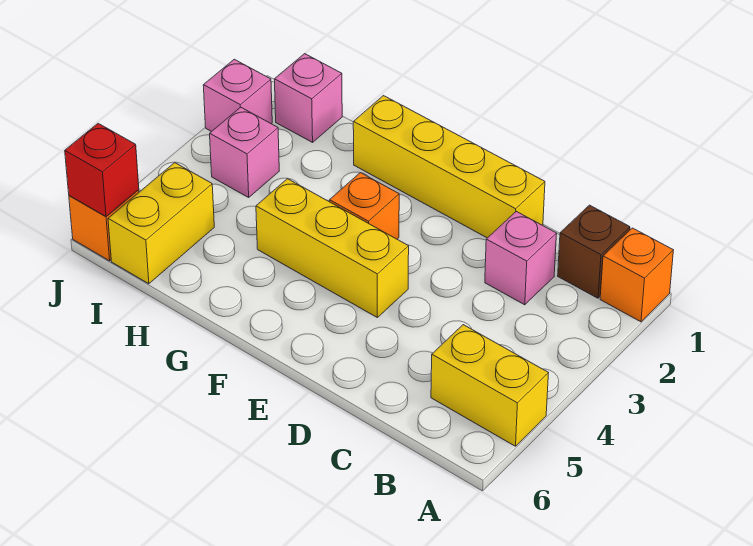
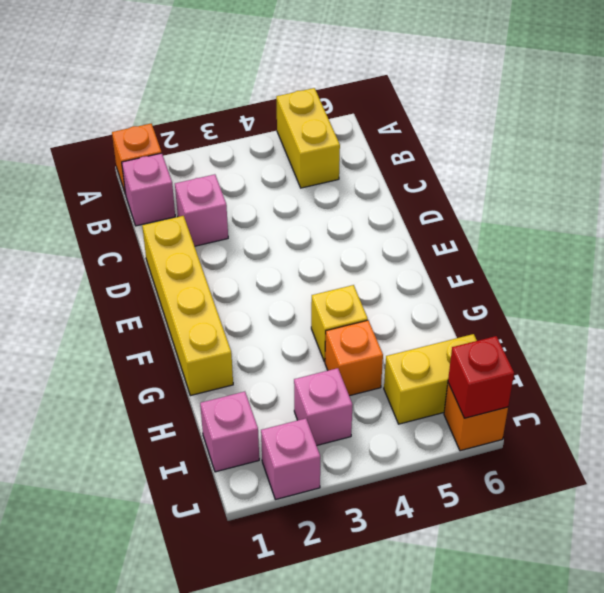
brown 1x1 brick [558,205,630,298] -> pink 1x1 brick [122,153,175,226]
yellow 1x3 brick [256,179,409,317] -> yellow 1x1 brick [311,285,368,362]
orange 1x1 brick [330,173,399,239] -> orange 1x1 brick moved to [325,320,383,396]

